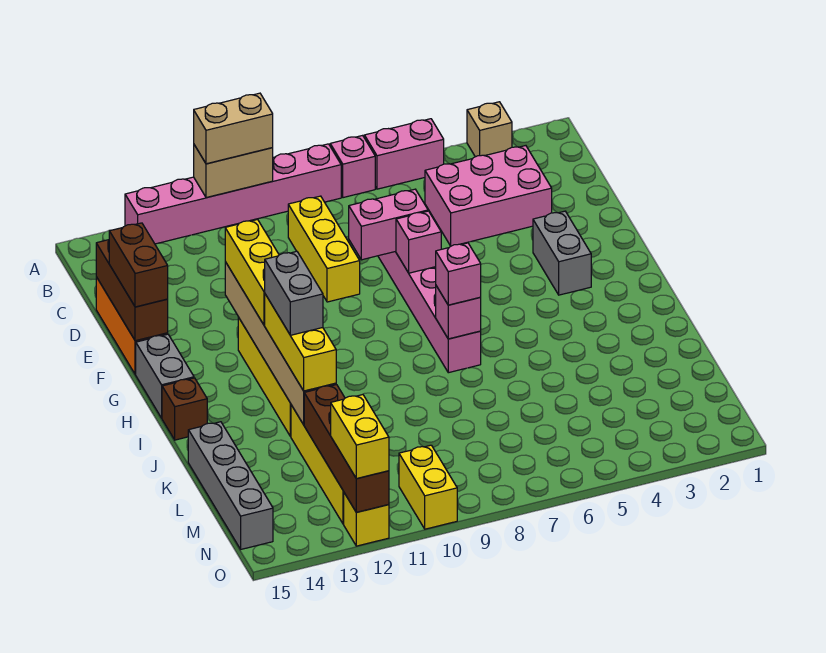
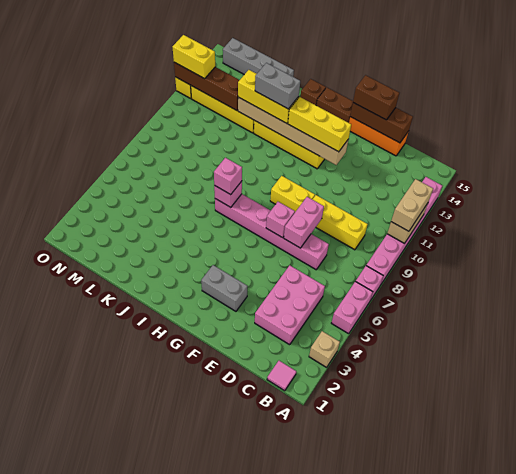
none -> pink 1x1 tile [267,361,296,391]
grey 1x2 brick [136,334,194,418] -> brown 1x2 brick [316,88,353,123]
yellow 1x2 brick [399,445,457,529] -> yellow 1x2 brick moved to [270,176,315,212]

